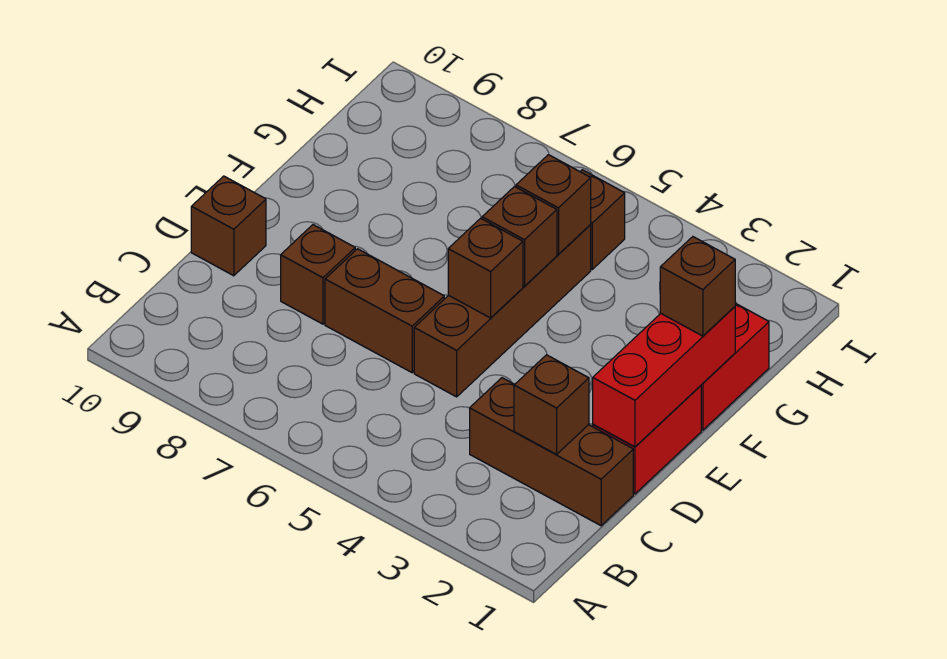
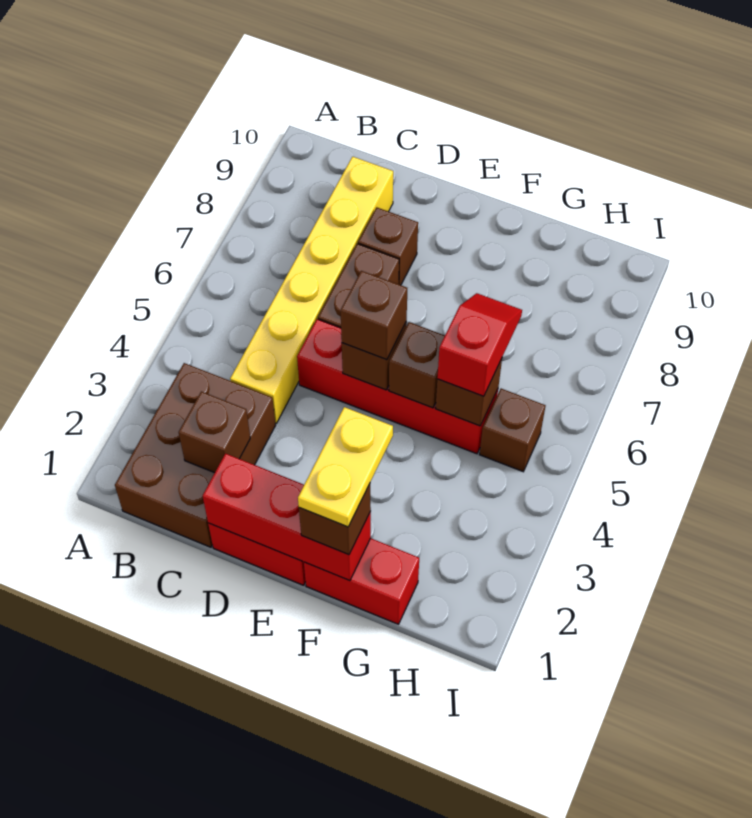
brown 1x3 brick [470,378,633,526] -> brown 2x3 brick [115,363,275,547]
none -> yellow 1x6 brick [230,157,393,423]
brown 1x4 brick [414,224,591,397] -> red 1x4 brick [297,319,498,454]
brown 1x1 brick [191,176,266,276] -> brown 1x1 brick moved to [341,271,407,360]
none -> yellow 1x2 plate [298,407,393,527]
none -> red 1x2 slope [437,293,522,396]

